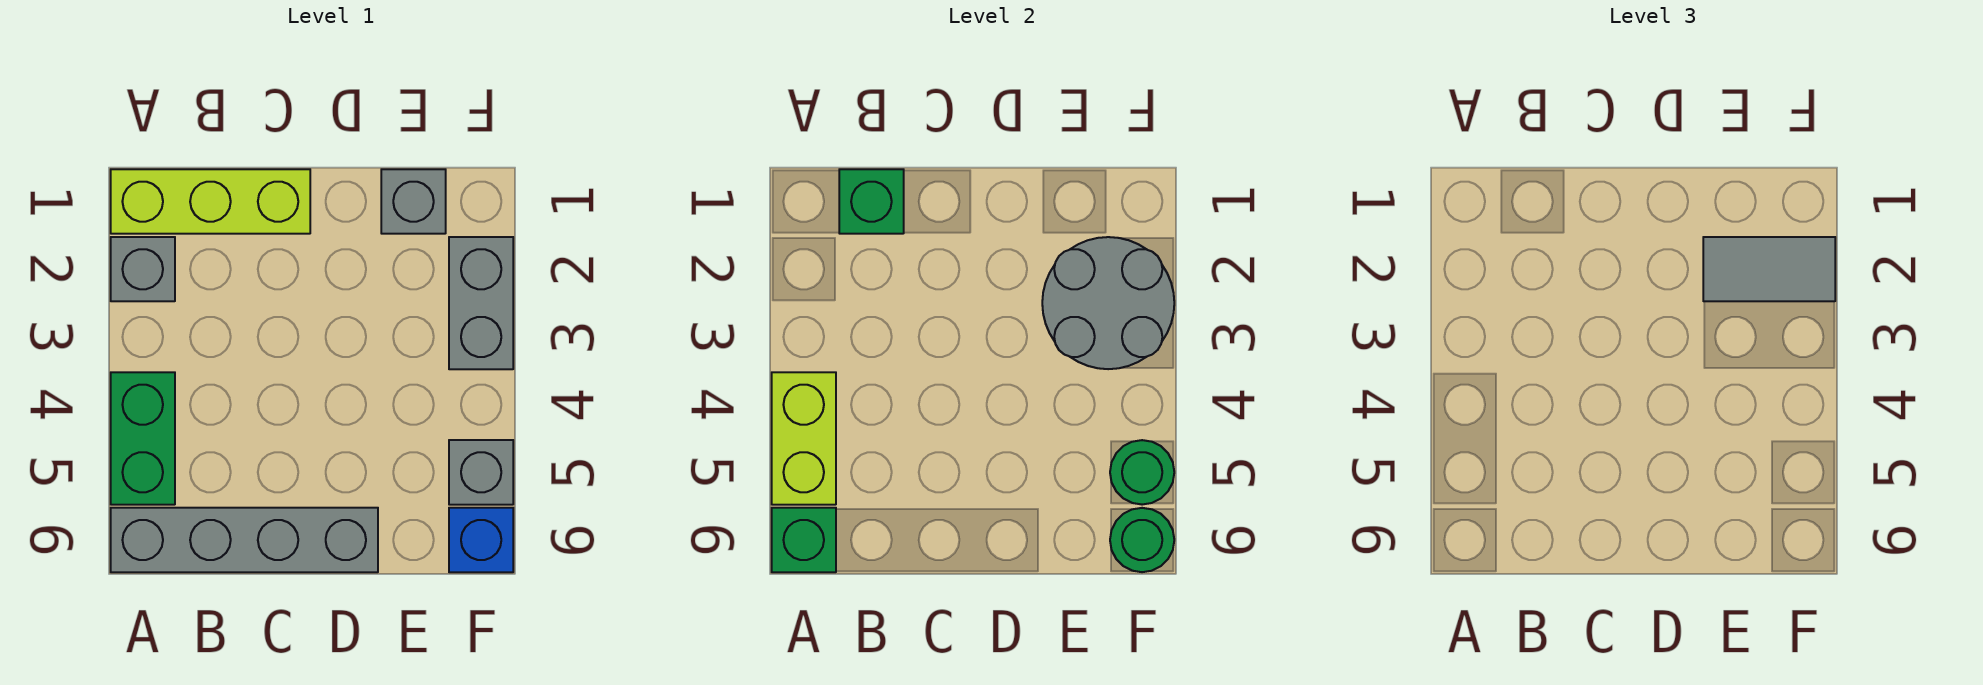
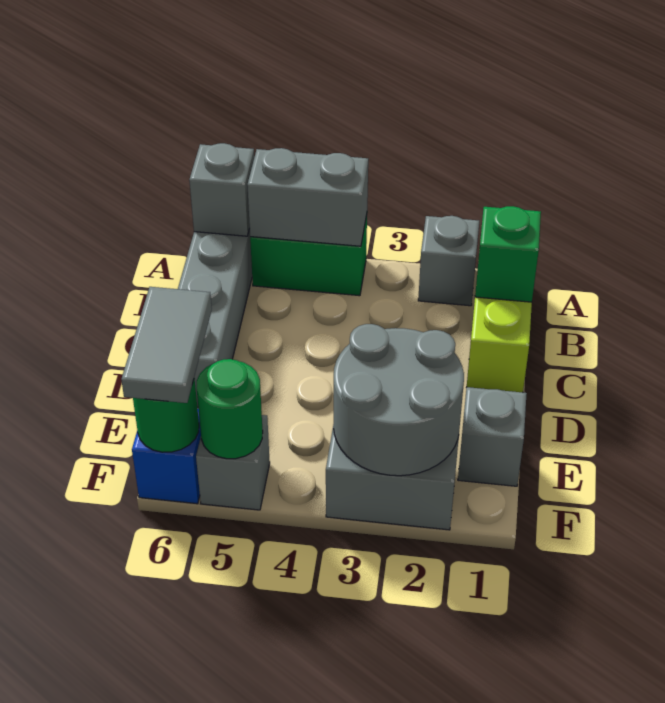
lime 1x2 brick [772,372,836,505] -> grey 1x2 brick [247,148,368,246]
green 1x1 brick [772,508,836,572] -> grey 1x1 brick [189,143,254,236]
grey 1x2 tile [1703,237,1835,301] -> grey 1x2 tile moved to [121,287,212,403]

